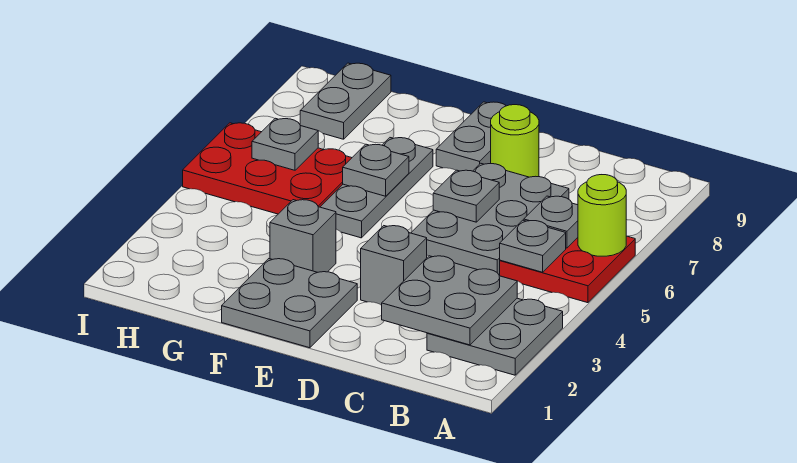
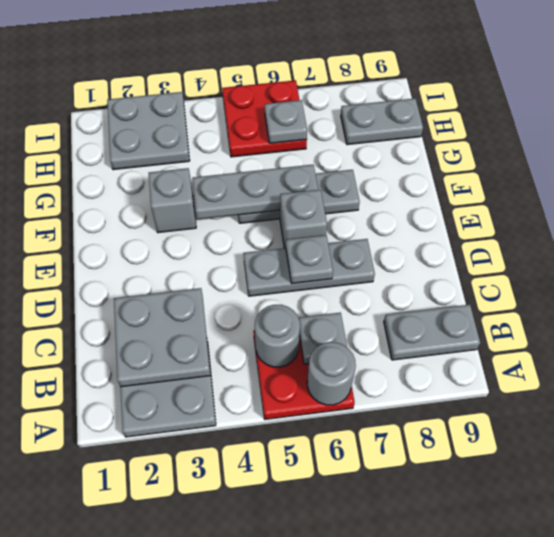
lime 1x1 round brick [578,175,626,256] -> grey 1x1 round brick [307,342,356,405]
grey 1x1 plate [500,220,566,272] -> grey 1x1 round brick [255,305,300,367]
grey 2x3 plate [411,163,569,275] -> grey 1x3 plate [243,239,375,296]
grey 1x1 brick [361,226,427,305] -> grey 1x1 brick moved to [280,190,327,248]
lime 1x1 round brick [491,105,539,177] -> none
grey 2x2 plate [222,259,357,348] -> grey 2x2 plate moved to [107,92,190,170]
grey 1x2 plate [436,102,506,171] -> grey 1x2 plate moved to [384,305,480,360]
grey 1x1 plate [343,144,409,196] -> grey 1x3 plate [192,165,318,219]
red 2x3 plate [183,123,351,214] -> red 2x2 plate [222,80,307,157]

